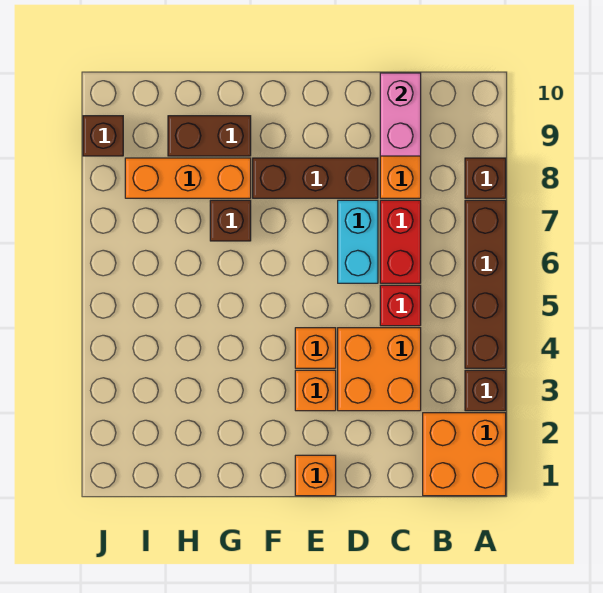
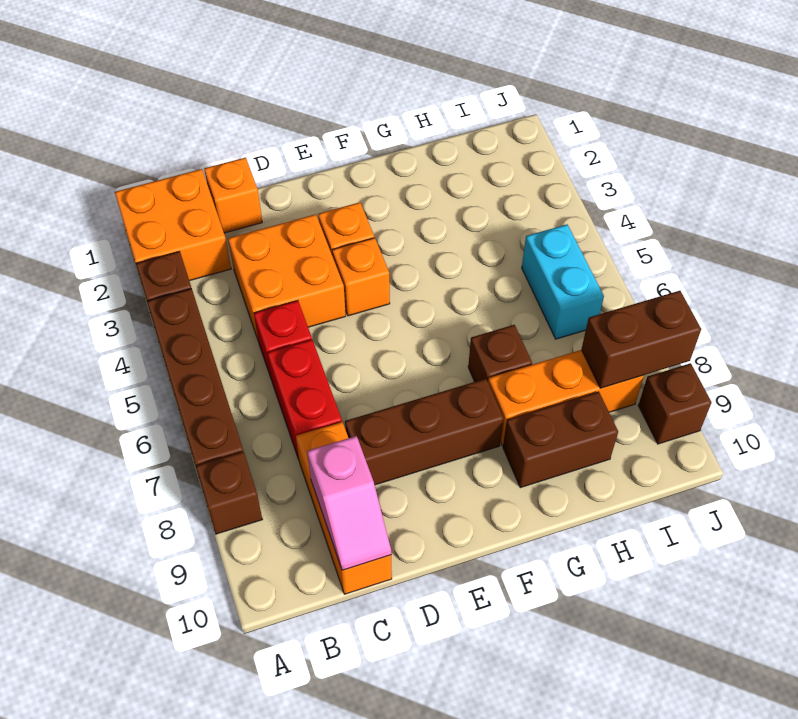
pink 1x2 brick [380,73,421,156] -> pink 1x2 slope [307,436,391,570]
cyan 1x2 brick [338,200,378,283] -> cyan 1x2 brick moved to [522,224,604,339]
orange 1x1 brick [295,455,336,496] -> orange 1x1 brick moved to [204,157,262,233]
none -> brown 1x2 brick [582,291,701,388]

